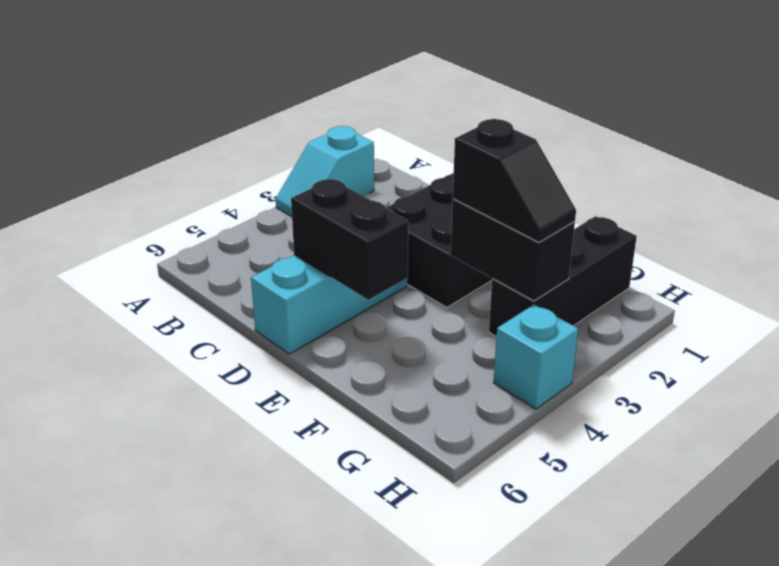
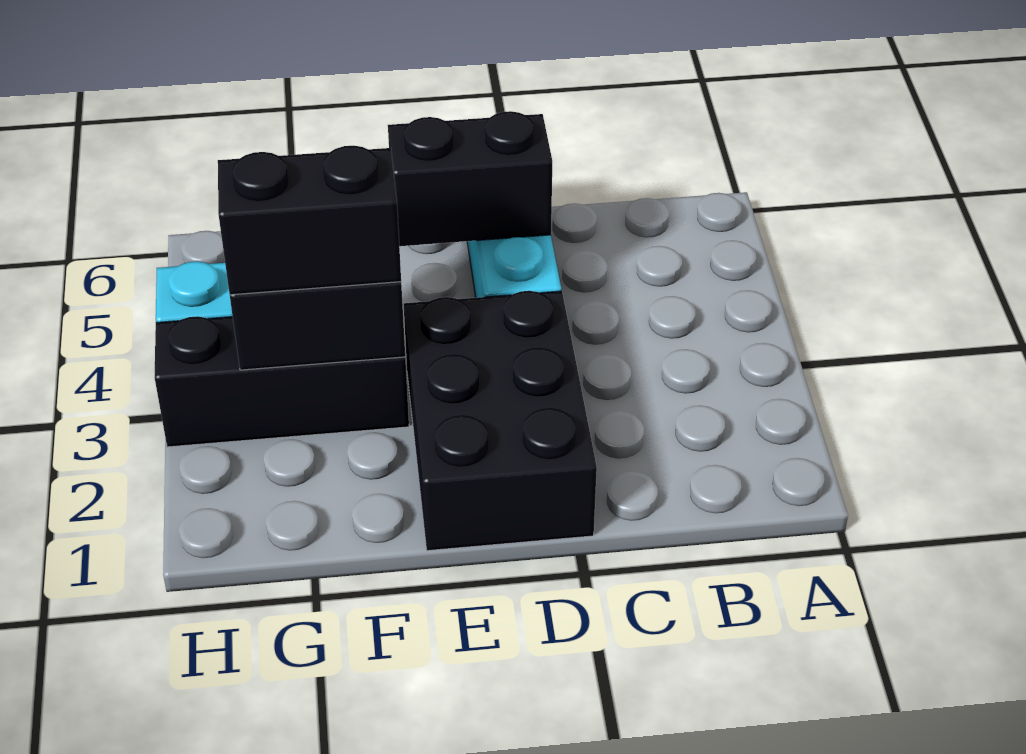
cyan 1x2 slope [276,126,374,216] -> none
black 1x2 slope [453,119,576,242] -> black 1x2 brick [218,146,401,295]
black 1x3 brick [489,216,637,337] -> black 1x3 brick turned to [154,316,409,447]

